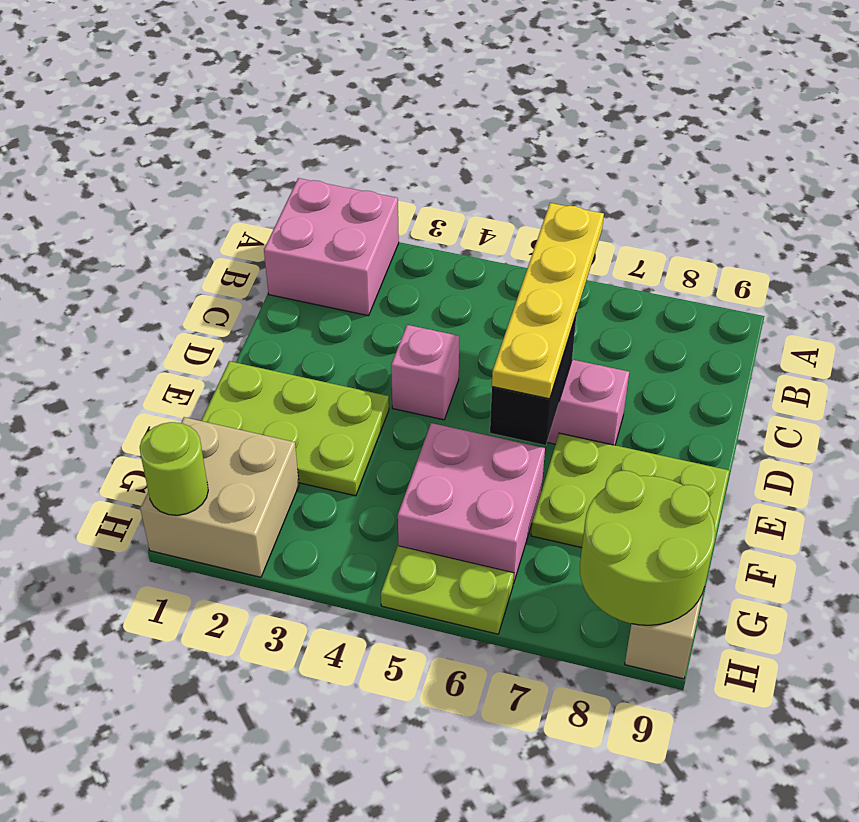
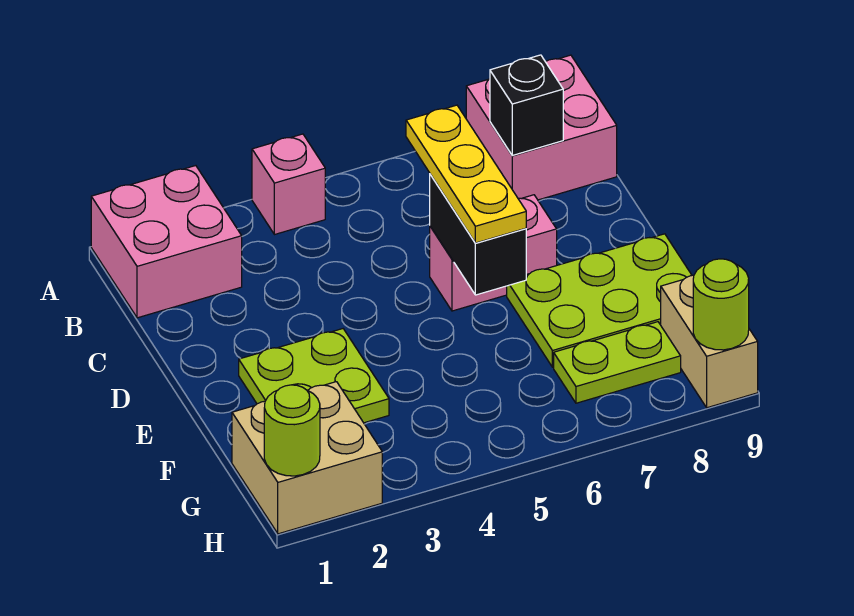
yellow 1x4 plate [492,203,604,399] -> yellow 1x3 plate [406,105,526,243]
none -> black 1x1 brick [490,55,563,155]
pink 1x1 brick [391,325,460,420] -> pink 1x1 brick moved to [252,134,325,235]
lime 2x3 plate [201,361,389,496] -> lime 2x2 plate [239,329,389,423]
pink 2x2 brick [398,423,545,583] -> pink 2x2 brick moved to [466,55,617,200]
lime 2x2 round brick [580,470,715,625] -> lime 1x1 round brick [693,259,749,350]
lime 1x2 plate [381,546,514,634] -> lime 1x2 plate moved to [554,322,681,403]

